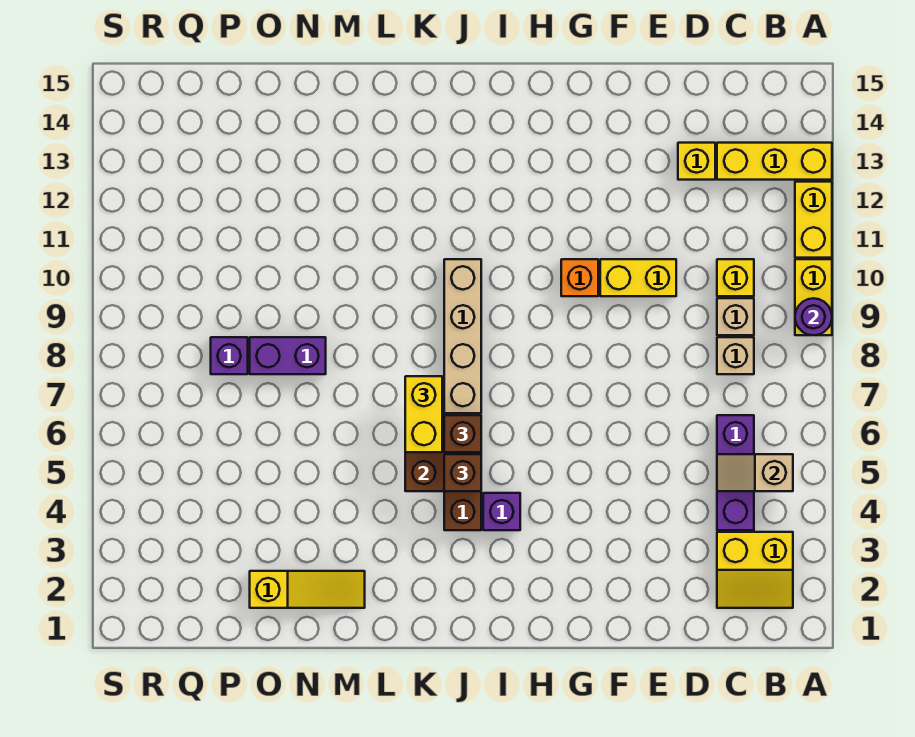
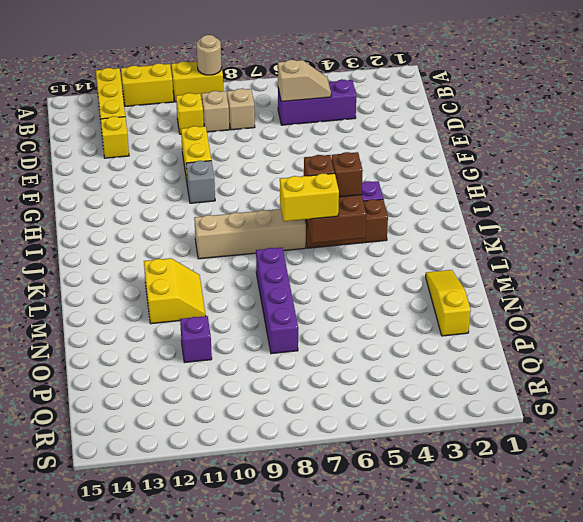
purple 1x1 round brick [795,298,832,335] -> tan 1x1 round brick [197,35,222,75]
yellow 2x2 slope [717,532,793,608] -> yellow 2x2 slope moved to [144,258,206,324]
tan 1x2 slope [717,454,793,491] -> tan 1x2 slope turned to [278,60,331,102]
orange 1x1 brick [561,259,598,296] -> grey 1x1 brick [186,161,215,203]
purple 1x2 brick [250,337,326,374] -> purple 1x4 brick [256,248,298,354]
purple 1x1 brick [211,337,248,374] -> purple 1x1 brick moved to [180,316,212,362]

